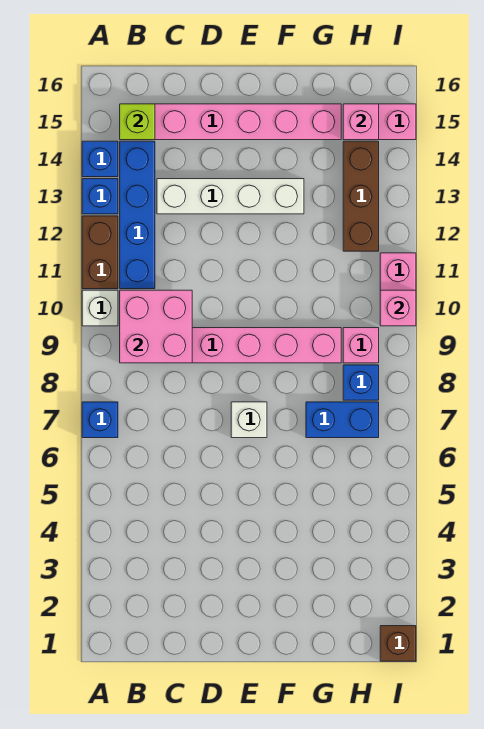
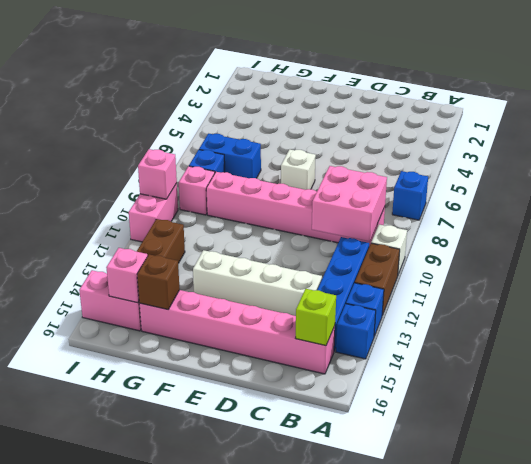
brown 1x1 brick [380,626,416,661] -> brown 1x1 brick moved to [137,254,180,309]

